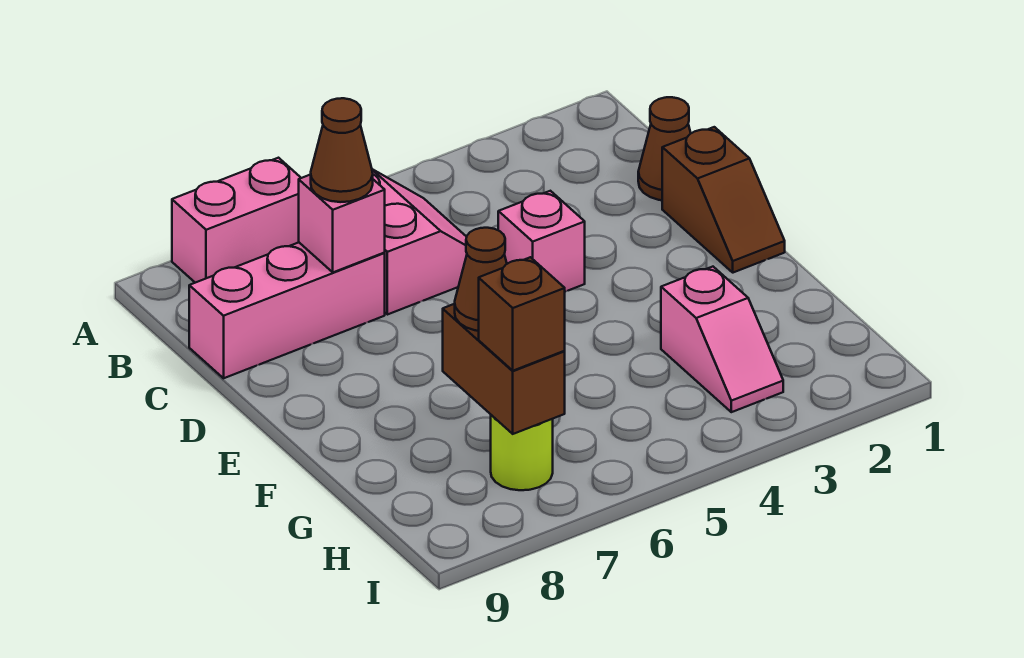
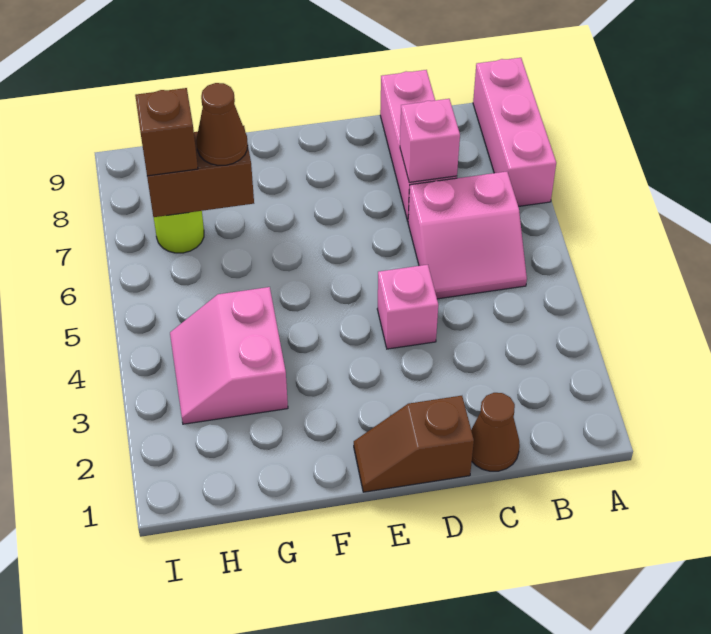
pink 1x2 brick [172,158,301,283] -> pink 1x3 brick [473,58,556,206]
brown 1x1 cone [311,98,373,202] -> none
pink 1x2 slope [661,267,783,412] -> pink 2x2 slope [170,287,288,424]

